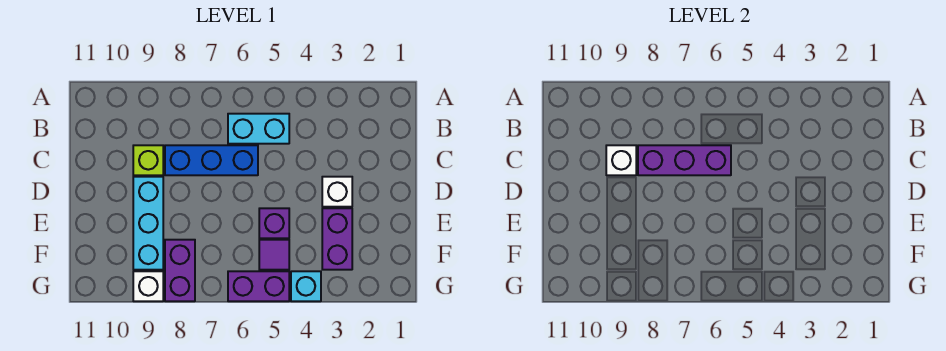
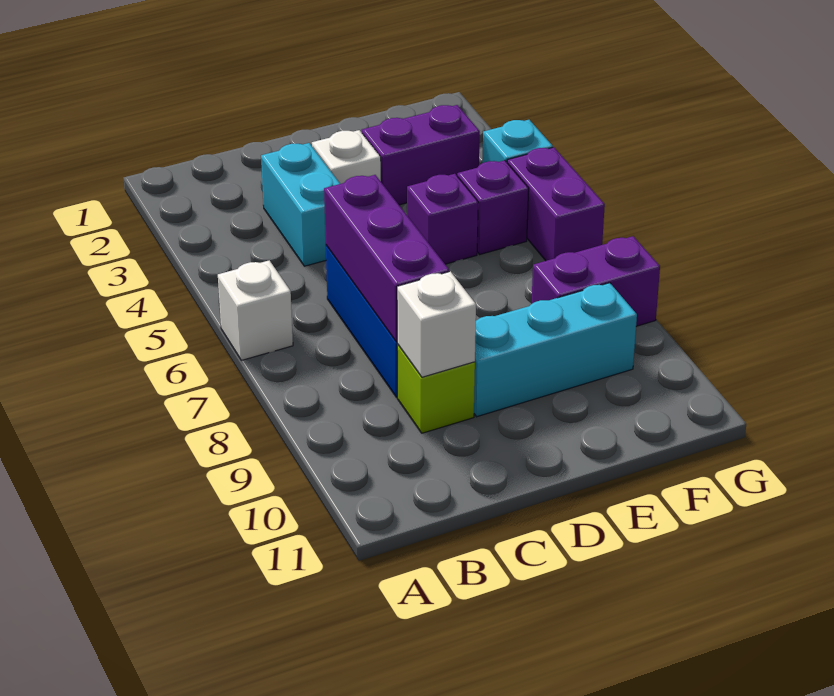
cyan 1x2 brick [228,114,289,144] -> cyan 1x2 brick moved to [261,143,340,266]
purple 1x1 tile [259,240,289,270] -> purple 1x1 brick [457,160,529,254]
white 1x1 brick [133,271,163,301] -> white 1x1 brick moved to [218,260,293,360]

